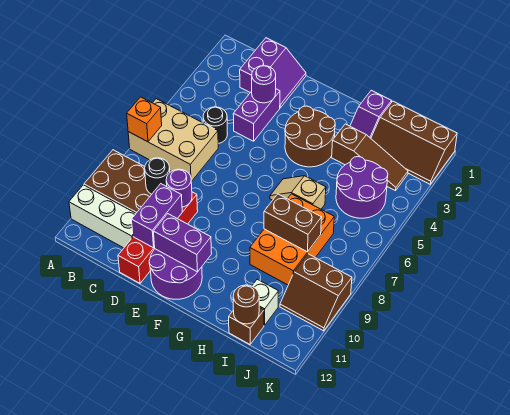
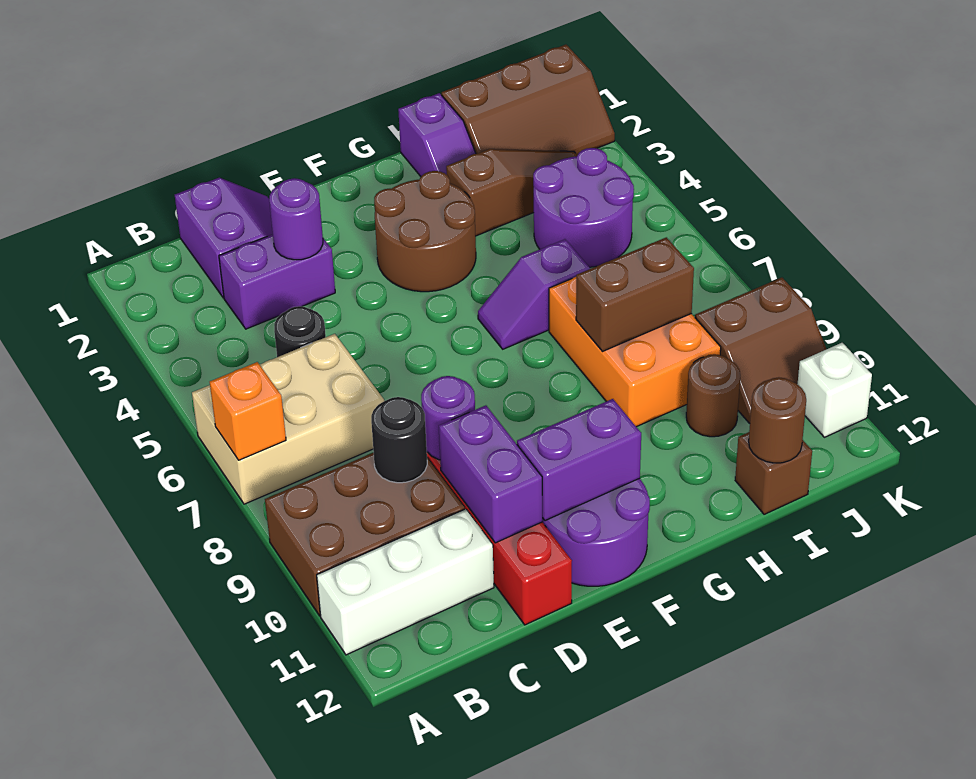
purple 1x2 brick [233,89,280,141] -> purple 1x2 brick turned to [219,234,335,329]
tan 1x2 slope [270,176,326,209] -> purple 1x2 slope [478,239,590,349]
none -> brown 1x1 round brick [686,354,740,437]
white 1x1 brick [252,279,278,325] -> white 1x1 brick moved to [797,343,872,437]

